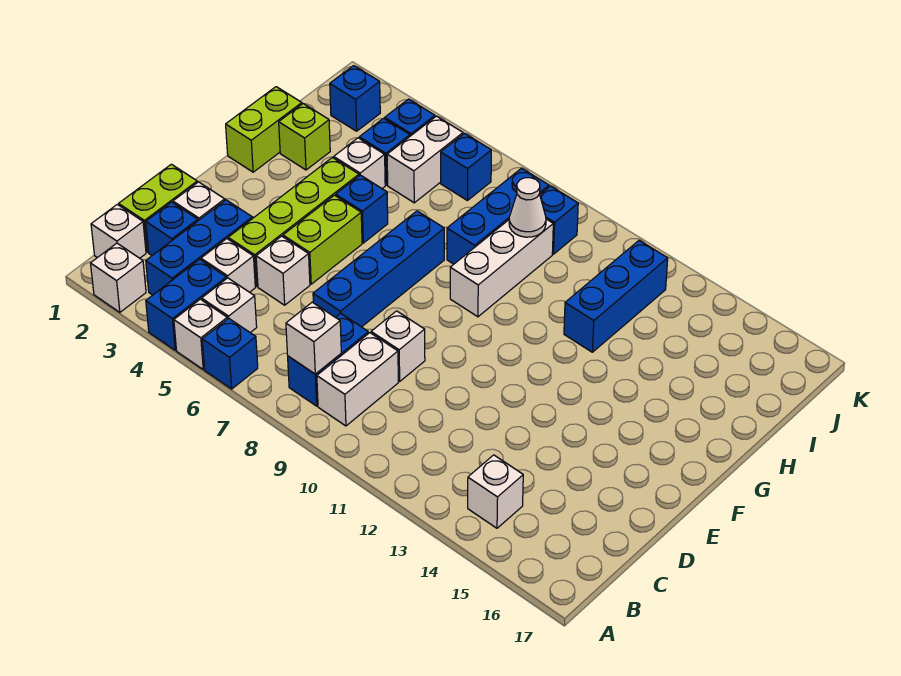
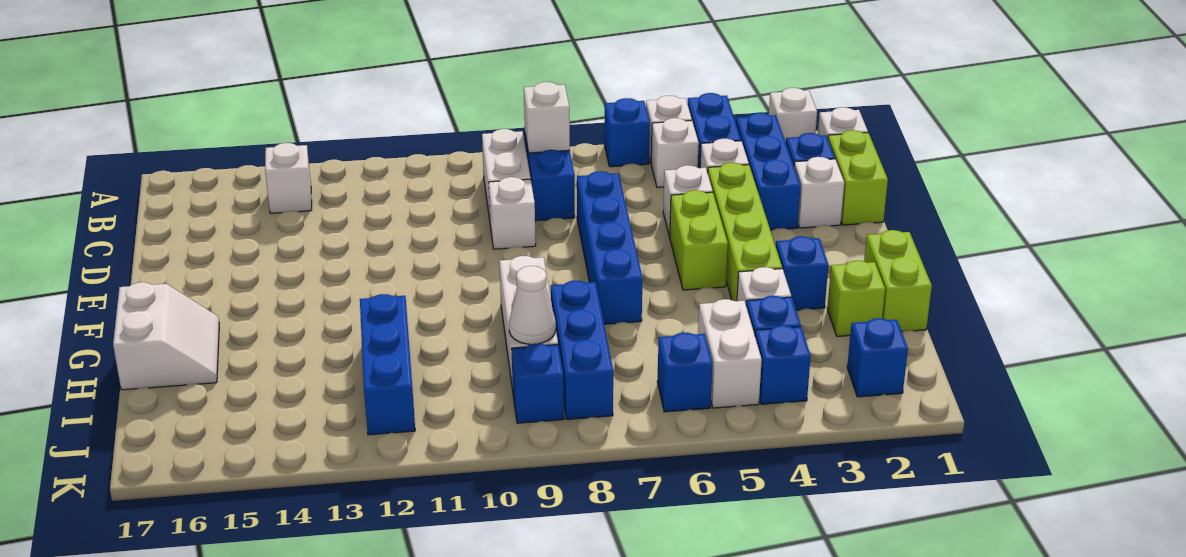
blue 1x1 brick [336,175,388,243] -> blue 1x1 brick moved to [776,236,828,310]
none -> white 2x2 slope [113,282,219,390]

